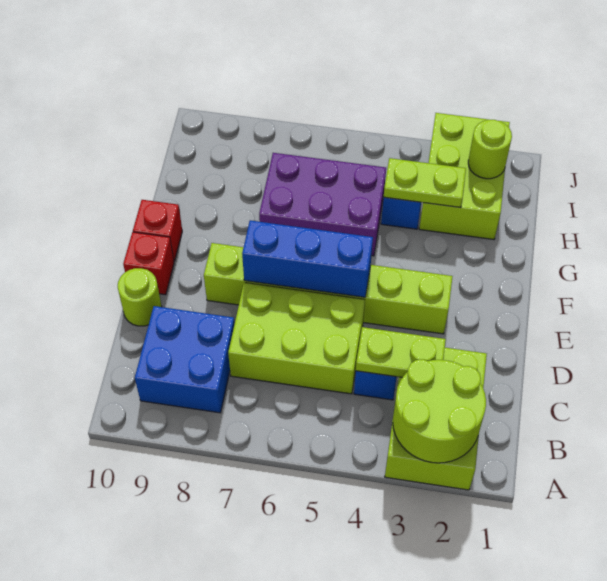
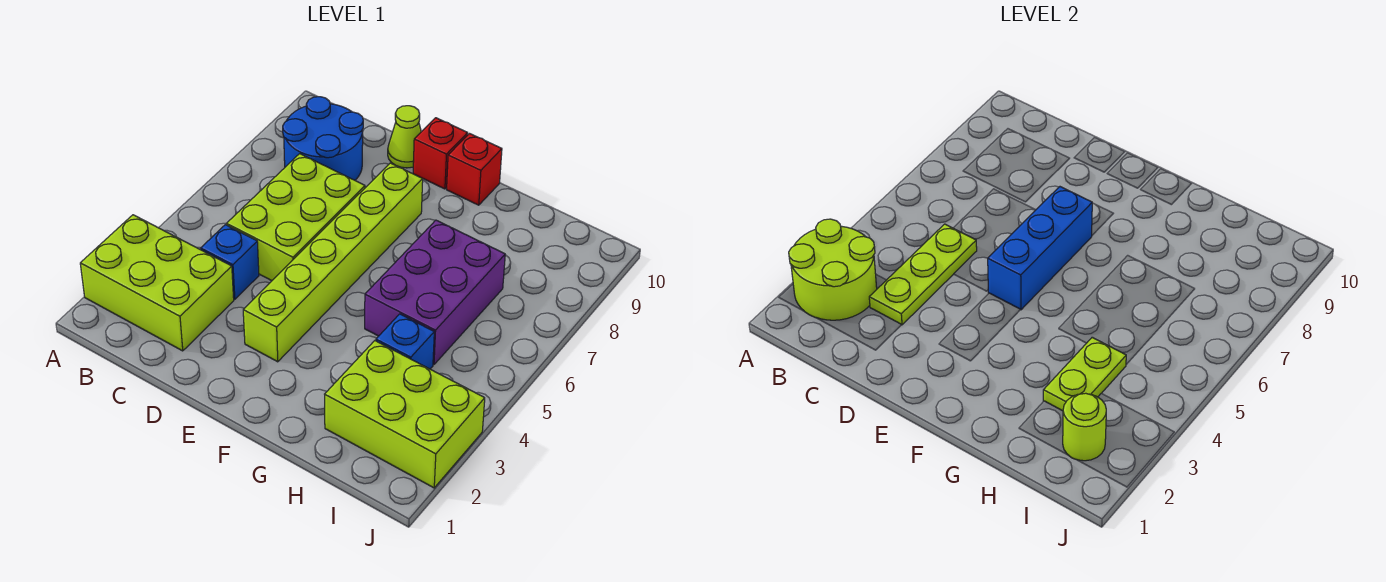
blue 2x2 brick [135,306,235,413] -> blue 2x2 round brick [283,97,363,180]
lime 1x2 plate [356,327,446,377] -> lime 1x3 plate [869,224,977,325]
lime 1x1 round brick [118,268,162,326] -> lime 1x1 cone [388,106,421,168]

